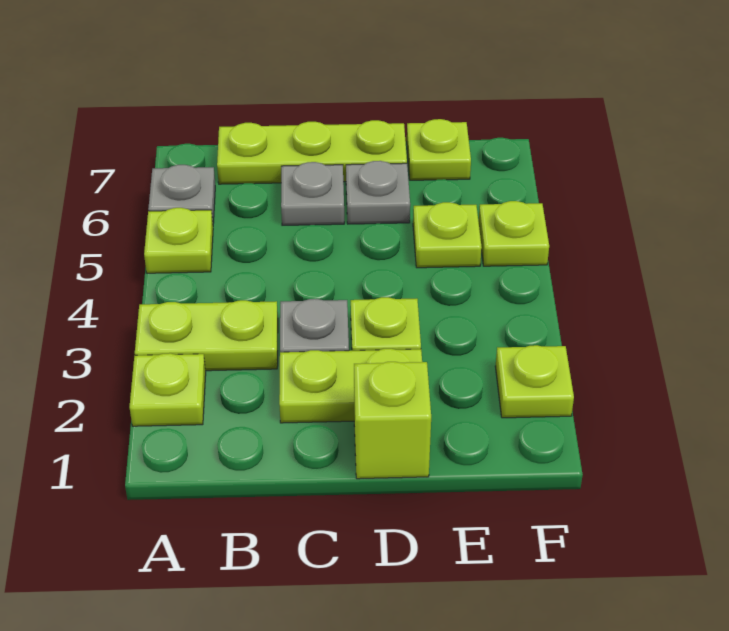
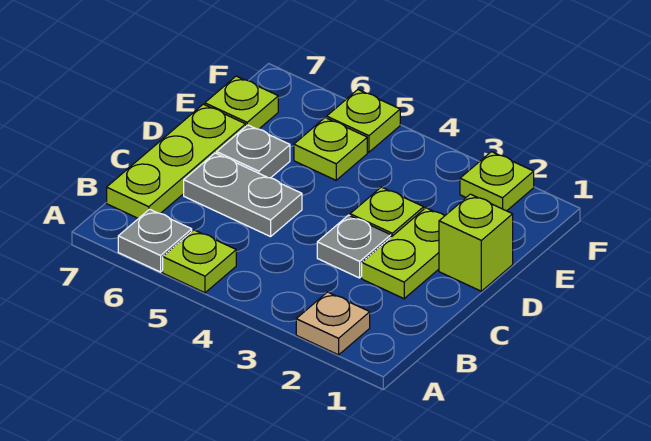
lime 1x1 plate [130,353,206,426] -> tan 1x1 plate [296,292,370,355]
lime 1x2 plate [135,300,278,371] -> none
grey 1x1 plate [281,162,344,225] -> grey 1x2 plate [184,153,302,237]

